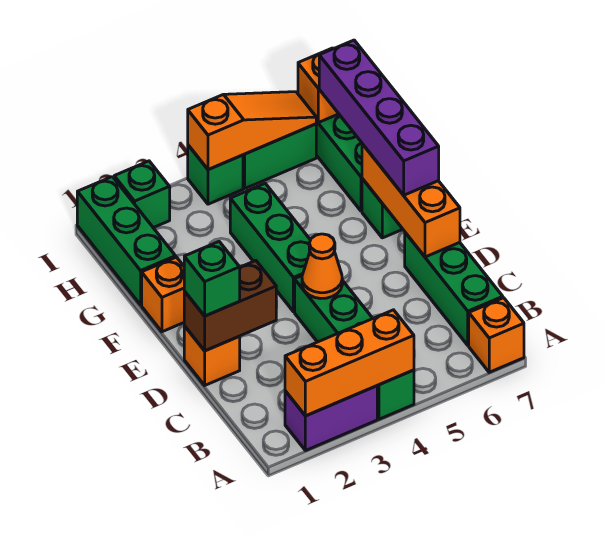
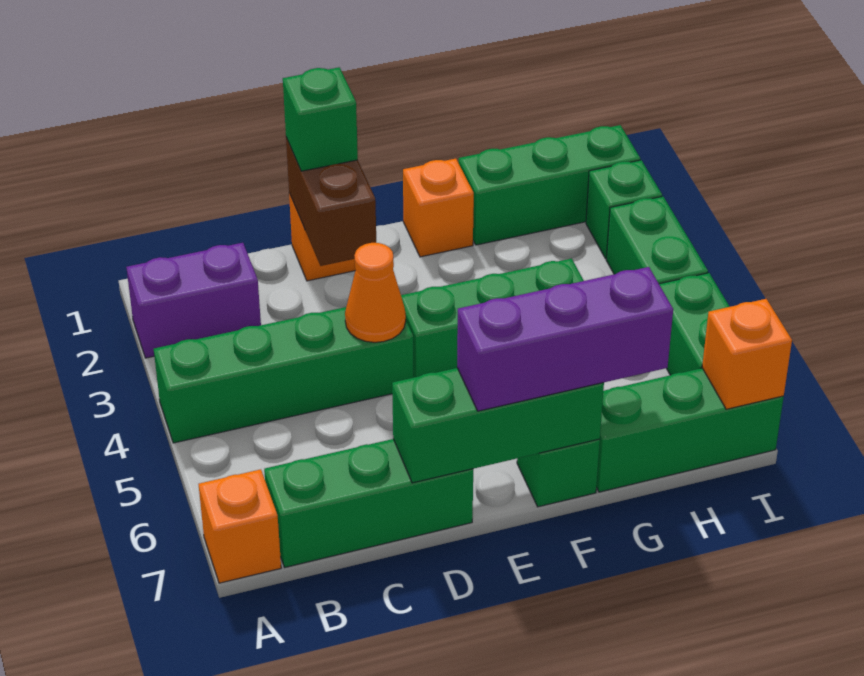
purple 1x2 brick [285,386,377,451] -> purple 1x2 brick turned to [126,243,261,358]
orange 1x3 brick [285,310,414,416] -> none
orange 1x3 brick [362,144,460,257] -> green 1x3 brick [392,368,604,483]
purple 1x4 brick [319,40,439,195] -> purple 1x3 brick [457,267,673,411]
green 1x1 brick [188,145,243,204] -> green 1x2 brick [606,196,708,284]
orange 1x3 slope [188,92,316,170] -> none

